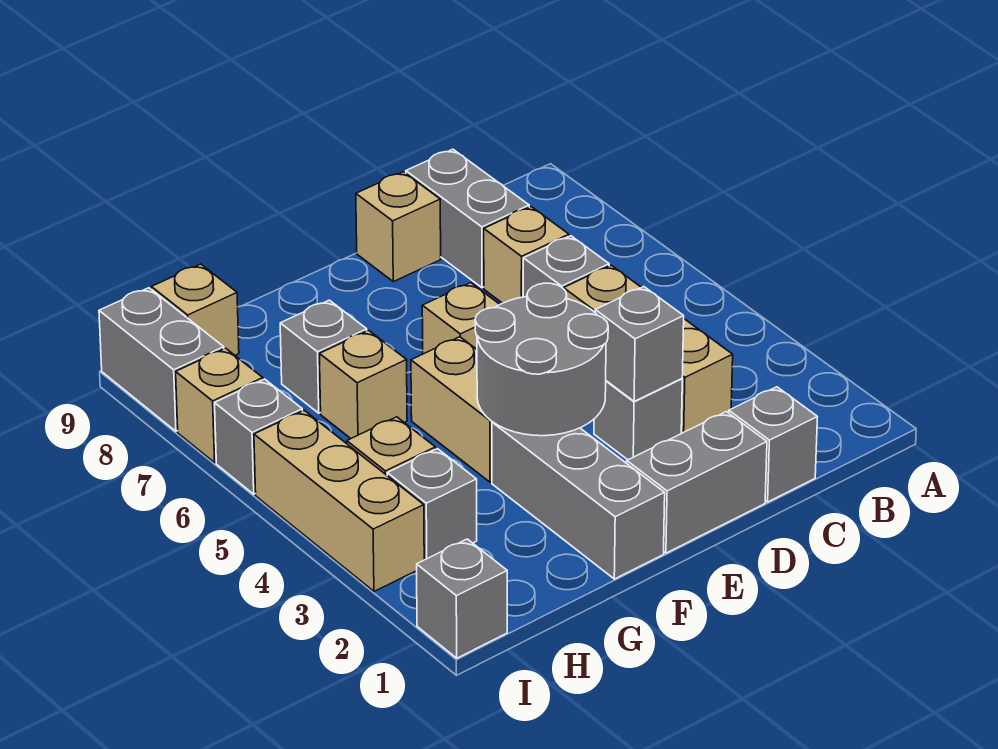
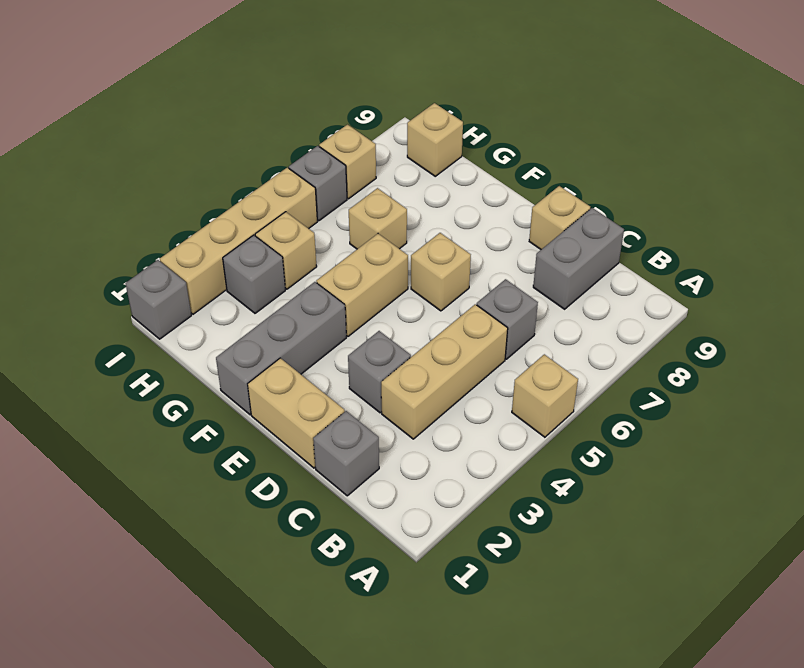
tan 1x1 brick [484,207,569,303] -> tan 1x1 brick moved to [512,354,578,437]
grey 1x2 brick [627,412,767,553] -> tan 1x2 brick [248,358,345,468]
grey 1x1 brick [595,287,684,401] -> none
grey 2x2 round brick [475,283,608,436] -> none
grey 1x1 brick [280,300,367,413] -> none
tan 1x3 brick [254,410,424,591] -> tan 1x4 brick [160,168,317,314]
grey 1x2 brick [99,288,224,431] -> none

